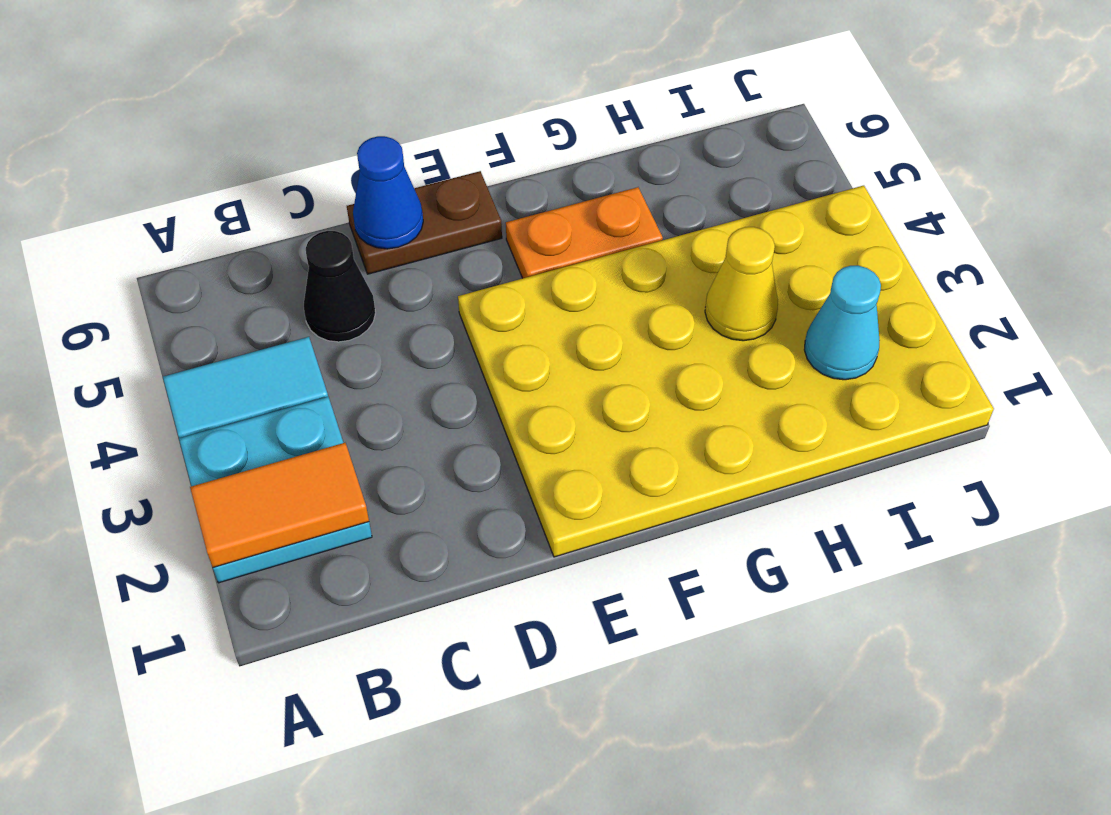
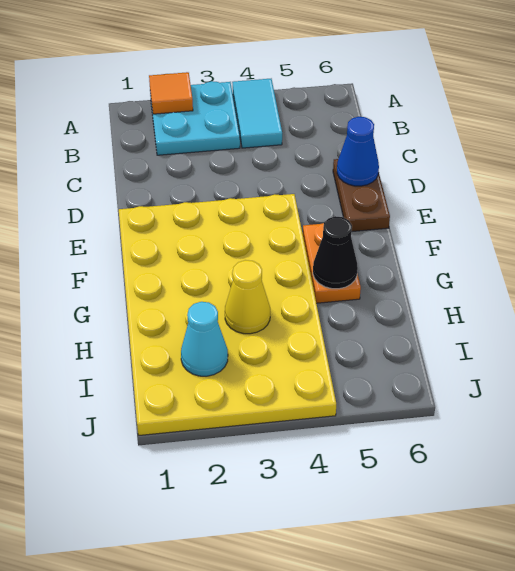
orange 1x2 tile [190,443,369,567] -> orange 1x1 tile [149,72,193,114]
black 1x1 cone [304,231,376,342] -> black 1x1 cone moved to [313,216,358,289]

